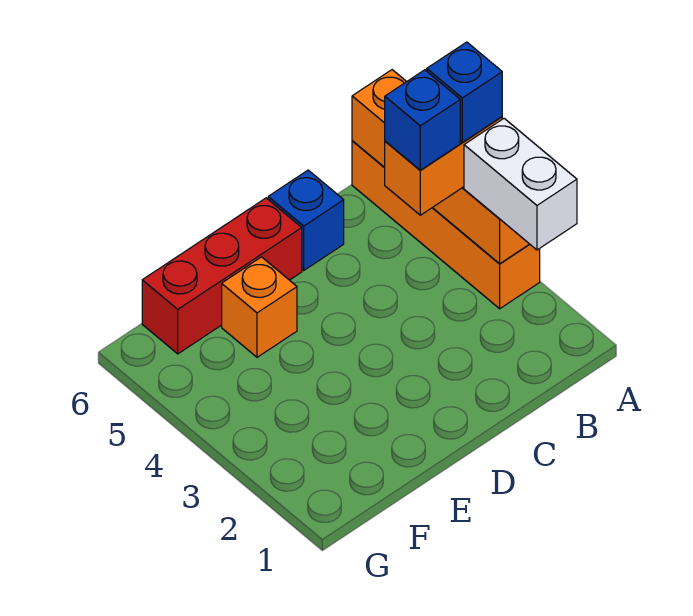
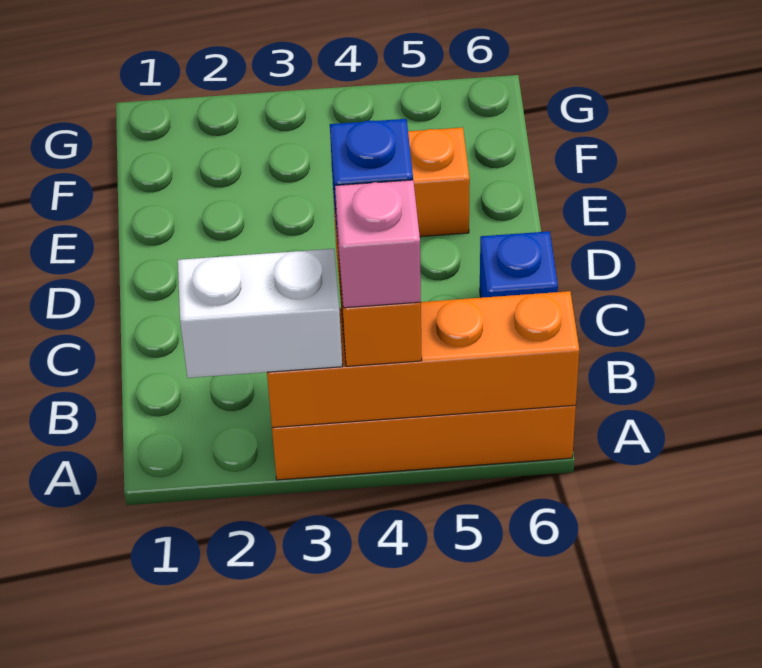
blue 1x1 brick [427,42,502,143] -> pink 1x1 brick [335,180,421,308]
red 1x3 brick [142,198,302,354] -> none

